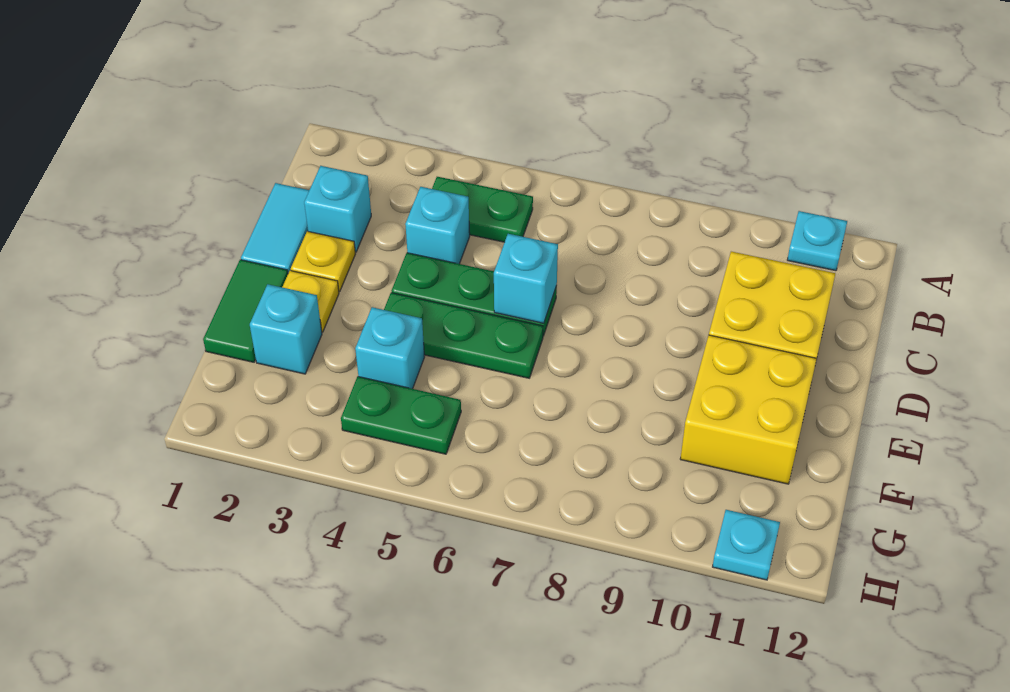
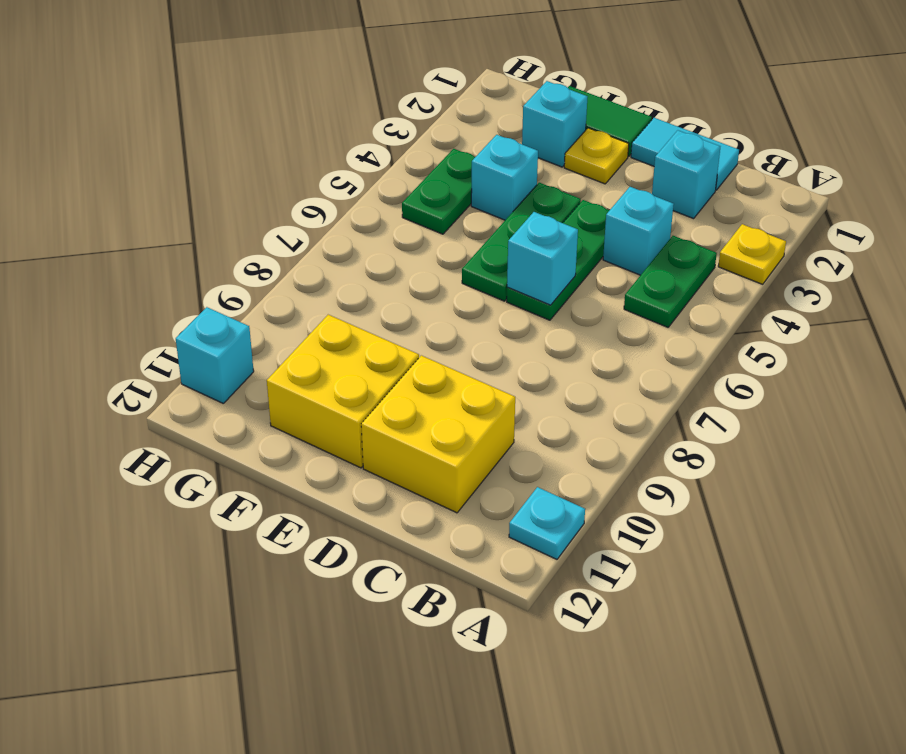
yellow 1x1 plate [291,231,355,292] -> yellow 1x1 plate moved to [718,224,786,284]
cyan 1x1 plate [713,510,780,580] -> cyan 1x1 brick [176,307,254,403]

